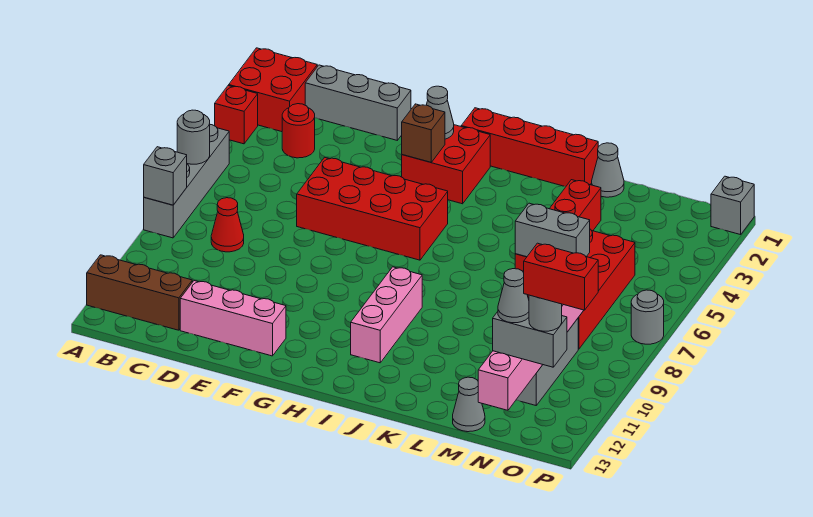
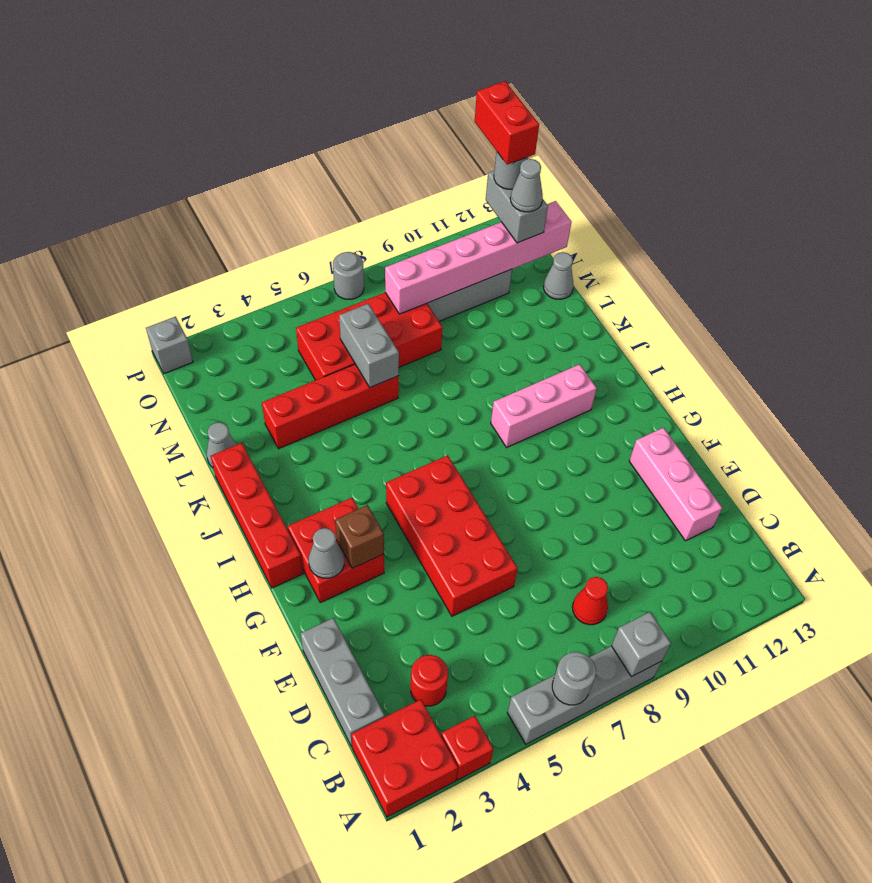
brown 1x3 brick [87,255,192,330] -> none

